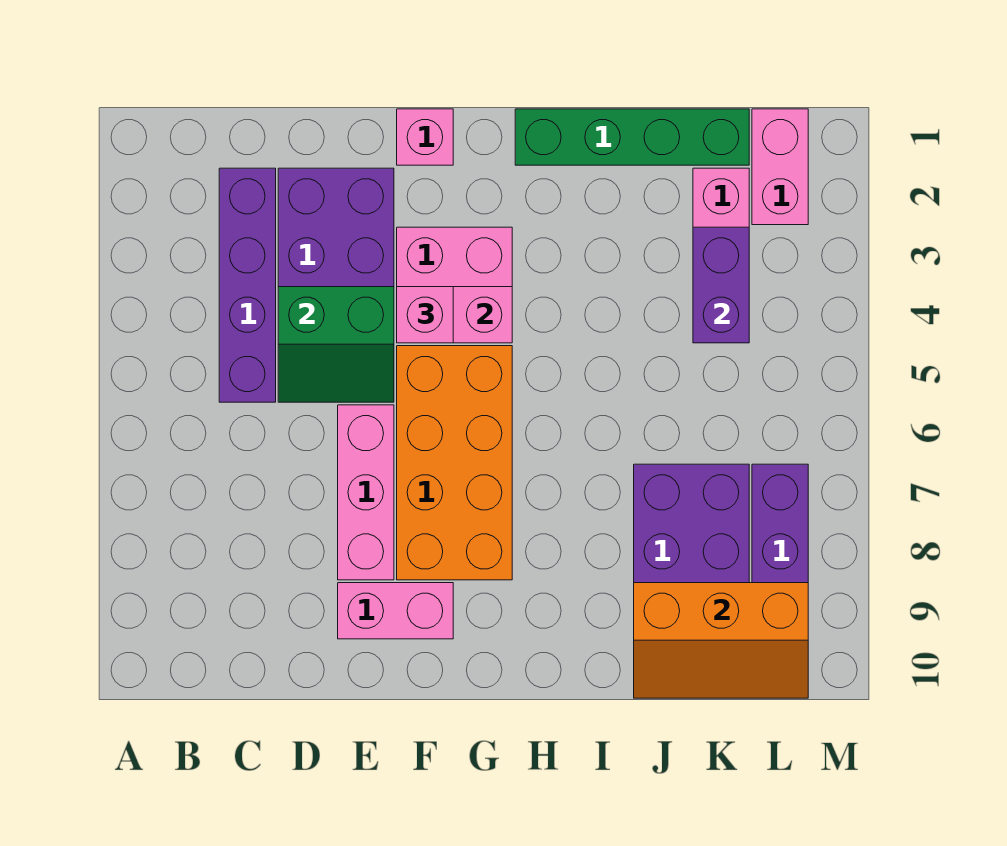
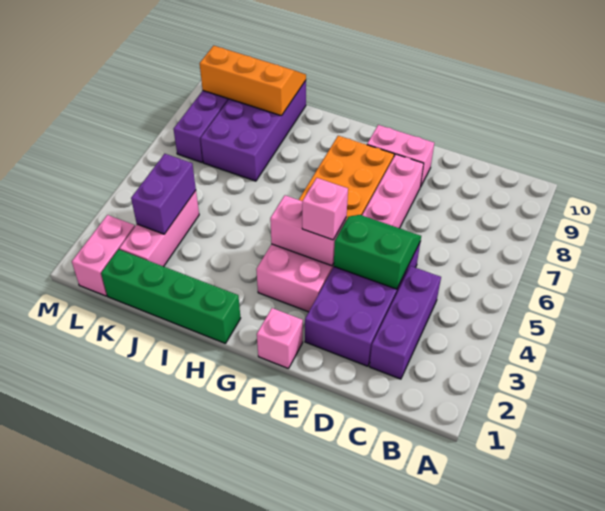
purple 1x4 brick [219,168,276,402] -> purple 1x3 brick [369,266,441,379]

